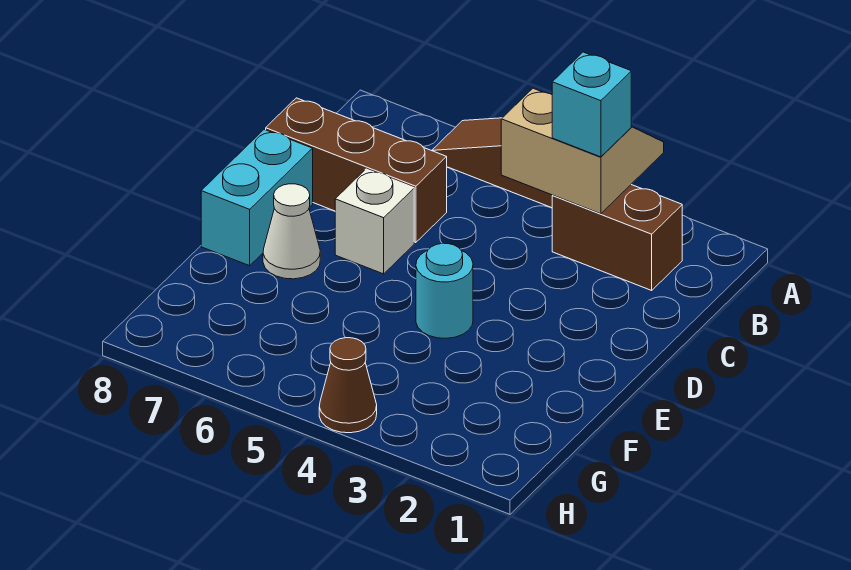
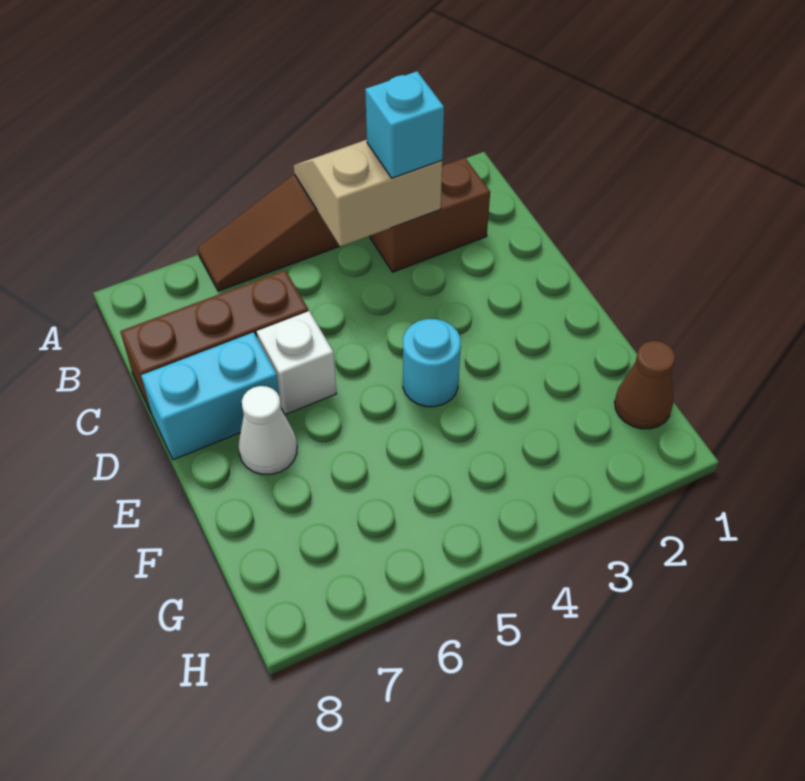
cyan 1x2 brick [201,129,313,266] -> cyan 1x2 brick turned to [141,332,281,460]
brown 1x1 cone [319,338,377,433] -> brown 1x1 cone moved to [615,341,675,429]

